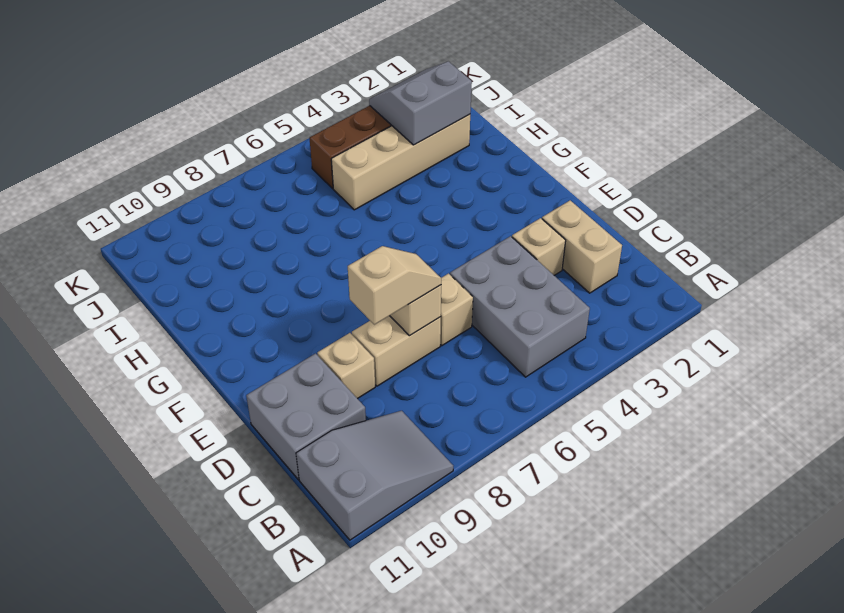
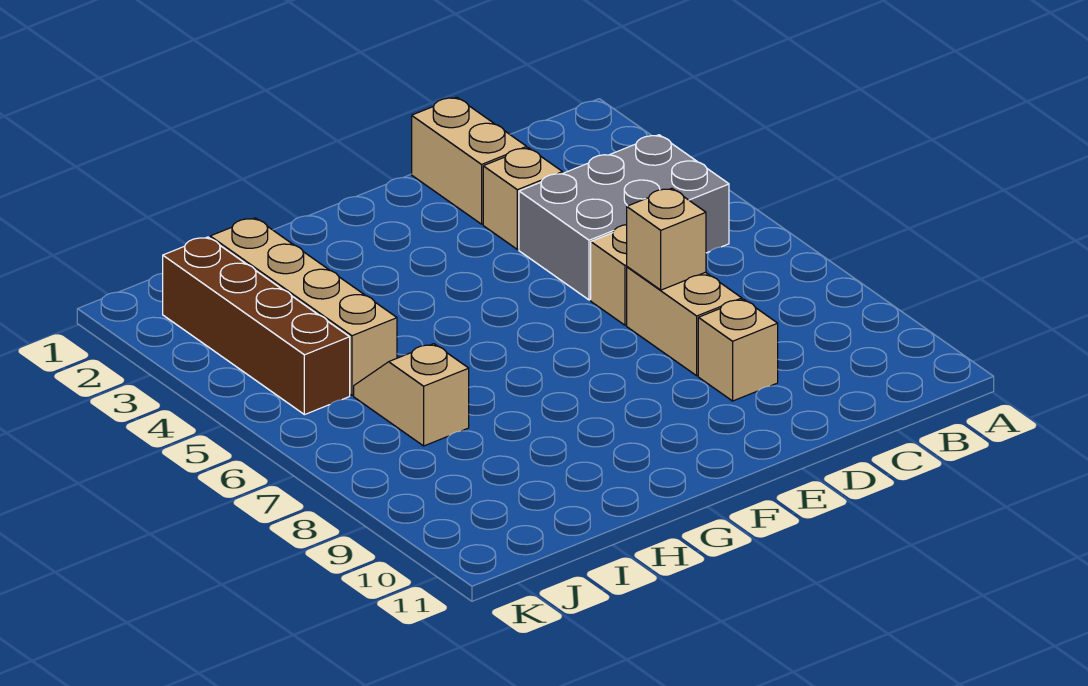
grey 2x3 slope [296,411,453,540] -> none
tan 1x2 brick [542,200,622,293] -> tan 1x2 brick turned to [412,97,527,224]
grey 2x2 brick [246,354,366,480] -> none
tan 1x2 slope [348,246,441,325] -> tan 1x2 slope moved to [354,344,469,446]
grey 2x2 slope [369,61,472,145] -> none

